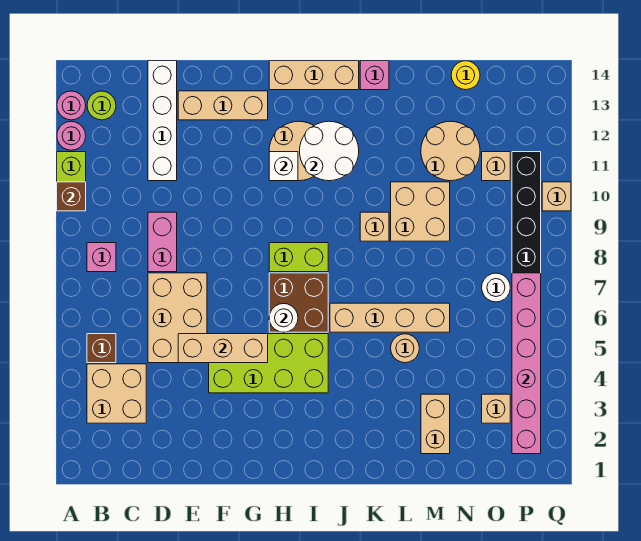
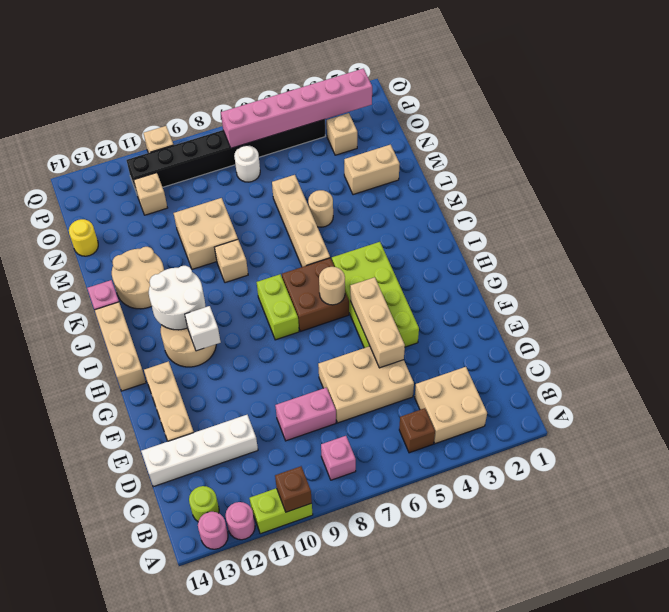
white 1x1 round brick [269,304,298,332] -> tan 1x1 round brick [319,267,345,305]
tan 2x2 round brick [421,121,480,181] -> tan 2x2 round brick moved to [112,247,164,309]

